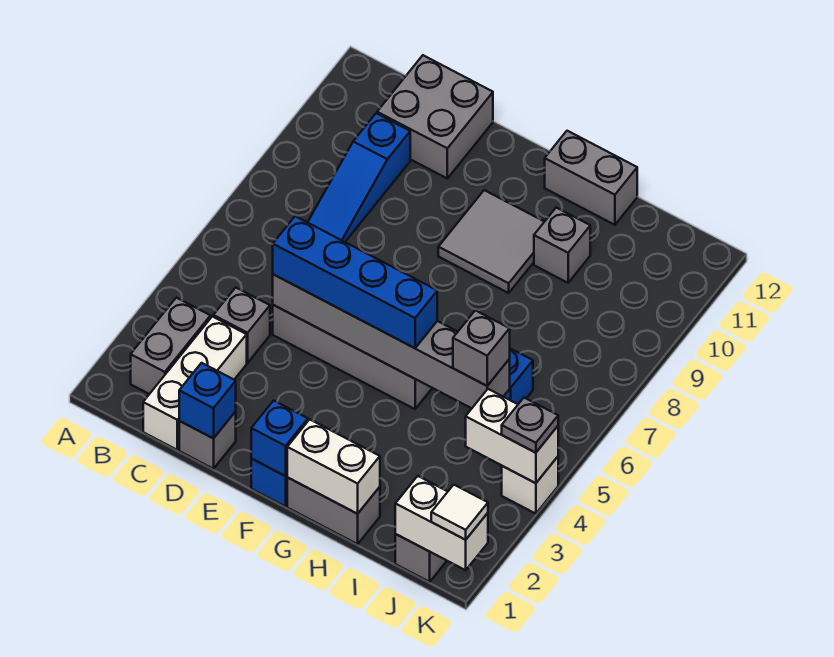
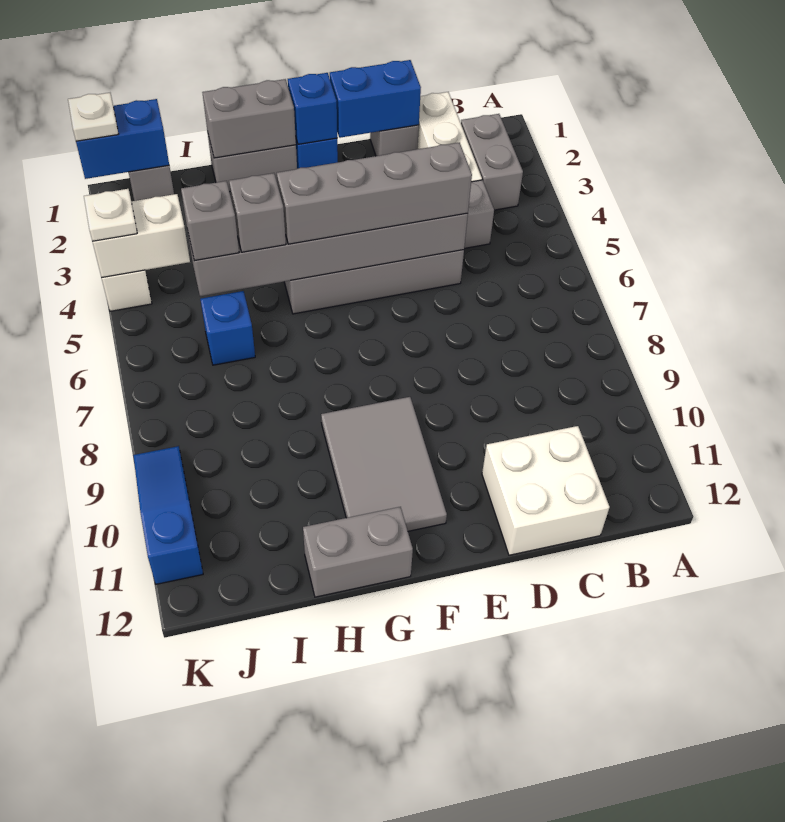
blue 1x3 slope [308,113,410,242] -> blue 1x3 slope moved to [133,446,203,584]
grey 2x2 brick [377,55,493,178] -> white 2x2 brick [482,426,610,555]
blue 1x1 brick [179,363,236,438] -> blue 1x2 brick [330,60,421,138]
blue 1x4 brick [273,216,437,348] -> grey 1x4 brick [277,142,472,244]
grey 2x2 tile [438,190,544,293] -> grey 2x3 tile [321,397,447,531]
white 1x2 brick [287,419,380,514] -> grey 1x2 brick [202,79,296,158]
grey 1x1 brick [534,208,590,283] -> grey 1x1 brick moved to [229,173,286,252]
white 1x2 brick [395,476,488,570] -> blue 1x2 brick [76,99,169,179]
white 1x1 tile [431,485,488,540] -> white 1x1 plate [68,93,118,141]
grey 1x1 plate [502,398,558,453] -> white 1x1 plate [84,189,137,241]

